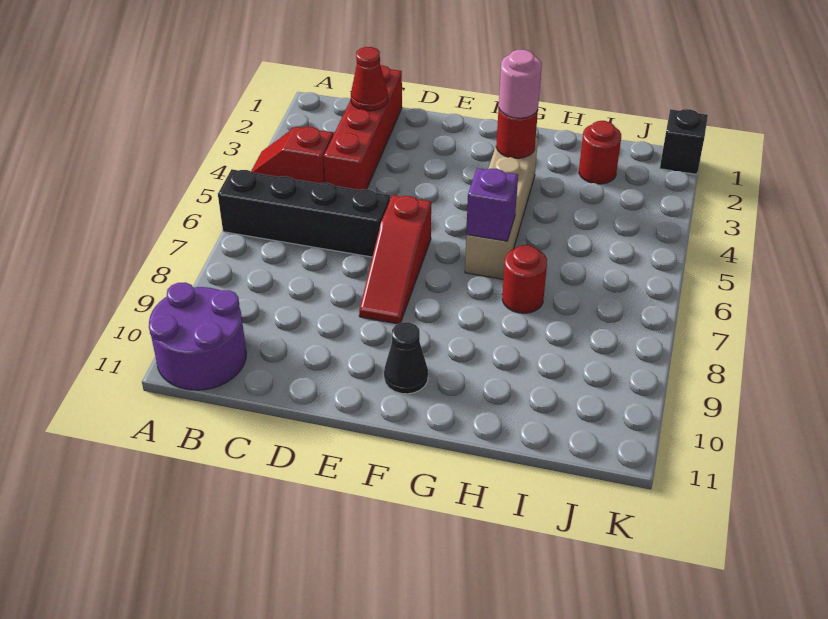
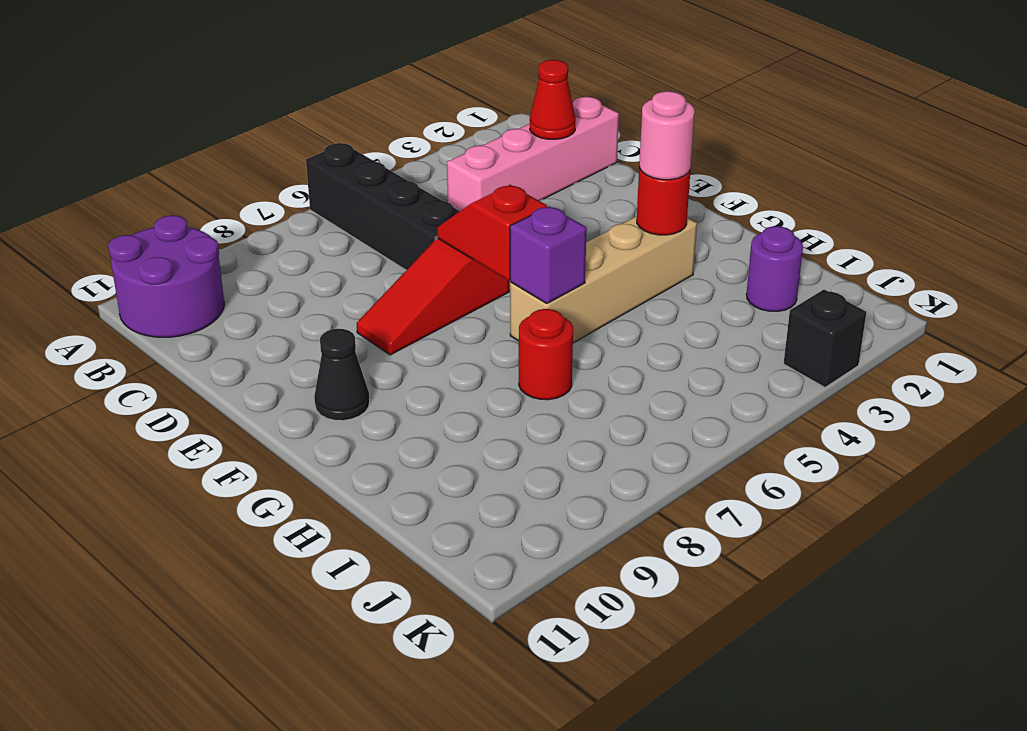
red 1x2 slope [251,127,333,183] -> red 1x2 slope moved to [437,185,547,280]
red 1x4 brick [324,65,402,190] -> pink 1x4 brick [447,97,619,211]
red 1x1 round brick [579,121,621,184] -> purple 1x1 round brick [746,226,803,311]
black 1x1 brick [660,109,708,174] -> black 1x1 brick moved to [784,290,866,387]

